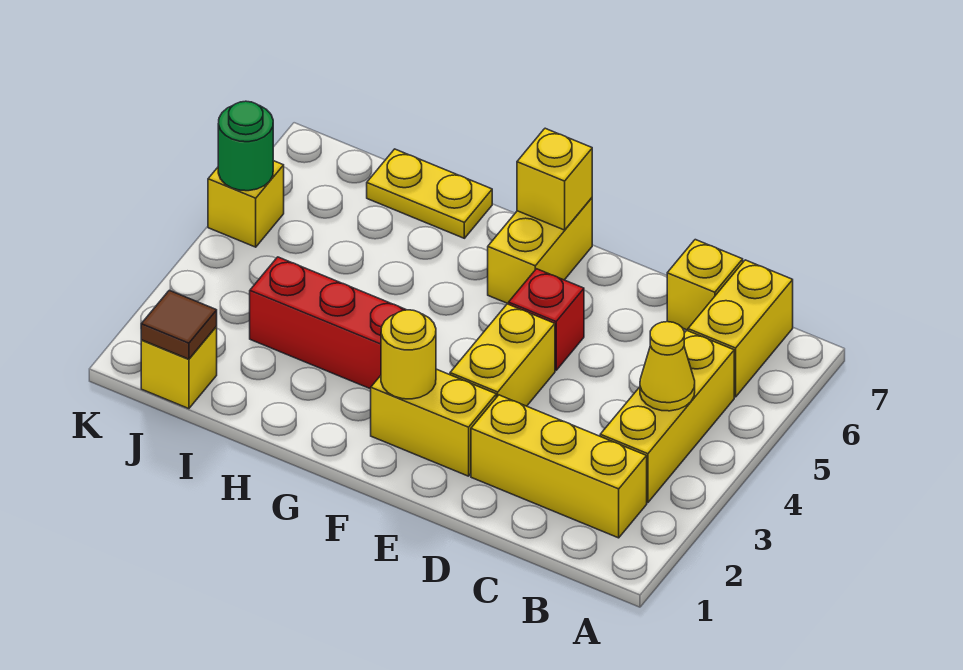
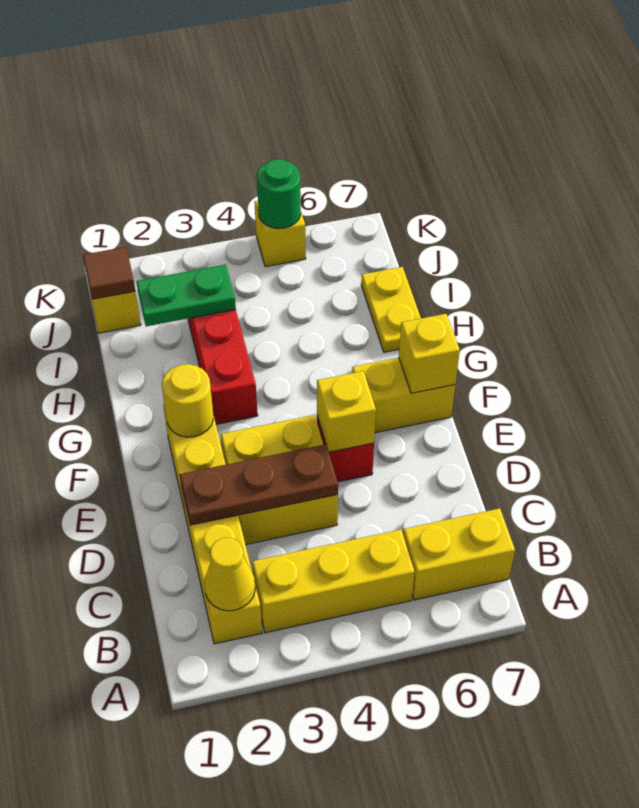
yellow 1x1 cone [640,322,695,411] -> yellow 1x1 cone moved to [204,538,255,611]
yellow 1x1 brick [667,240,743,330] -> yellow 1x1 brick moved to [317,371,376,452]
none -> brown 1x3 plate [180,444,338,525]
yellow 1x2 brick [450,304,555,406] -> yellow 2x2 brick [221,415,338,545]
none -> green 1x2 plate [136,265,236,326]

